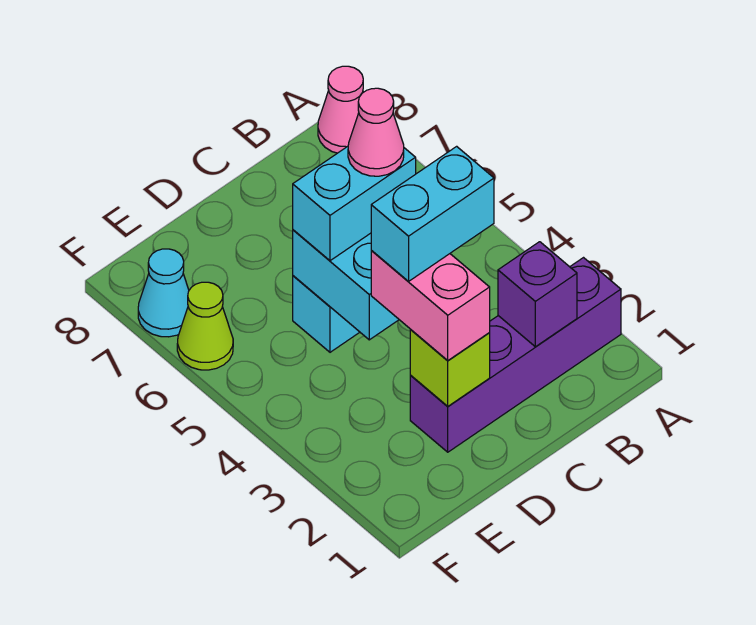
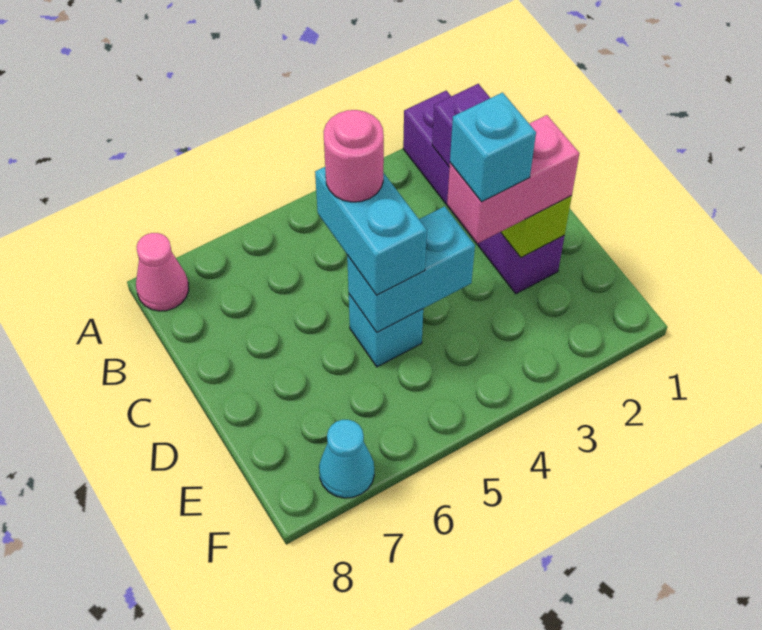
cyan 1x2 brick [371,146,494,281] -> cyan 1x1 brick [450,93,536,202]
pink 1x1 cone [348,88,404,176] -> pink 1x1 round brick [323,110,384,202]
lime 1x1 cone [177,282,233,370] -> none

